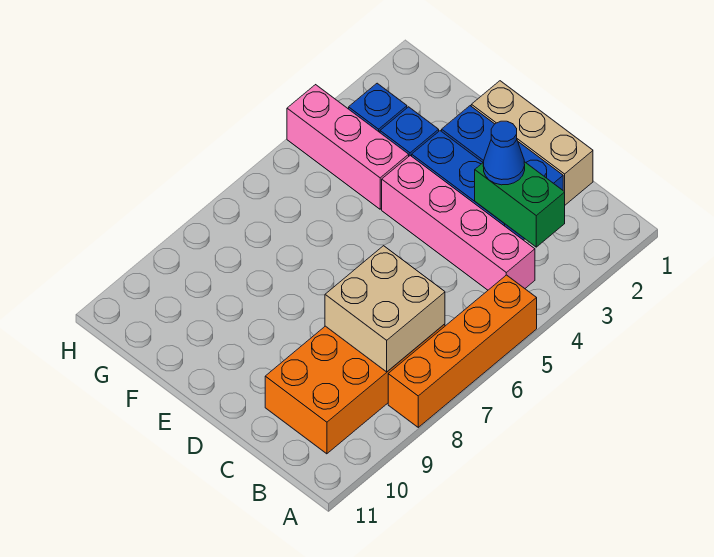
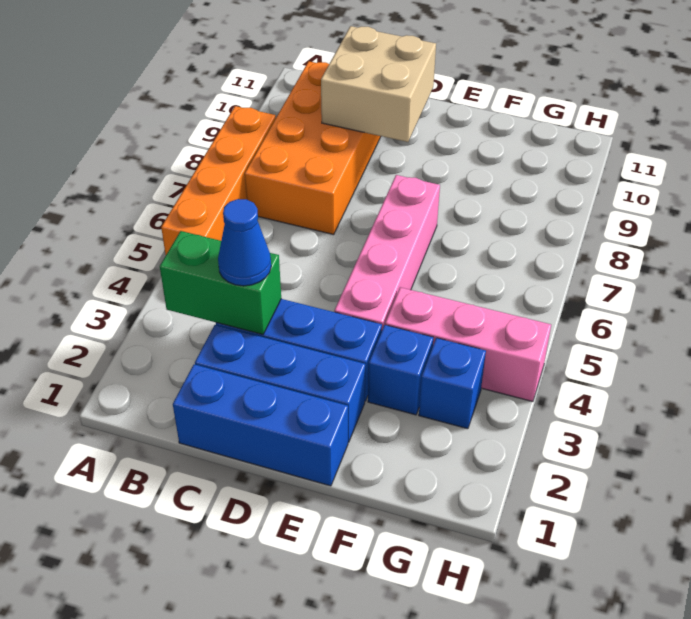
pink 1x4 brick [382,156,535,290] -> pink 1x4 brick turned to [334,175,440,329]
tan 2x2 brick [325,246,445,372] -> tan 2x2 brick moved to [321,26,436,142]
tan 1x3 brick [471,81,593,205] -> blue 1x3 brick [173,364,348,486]

